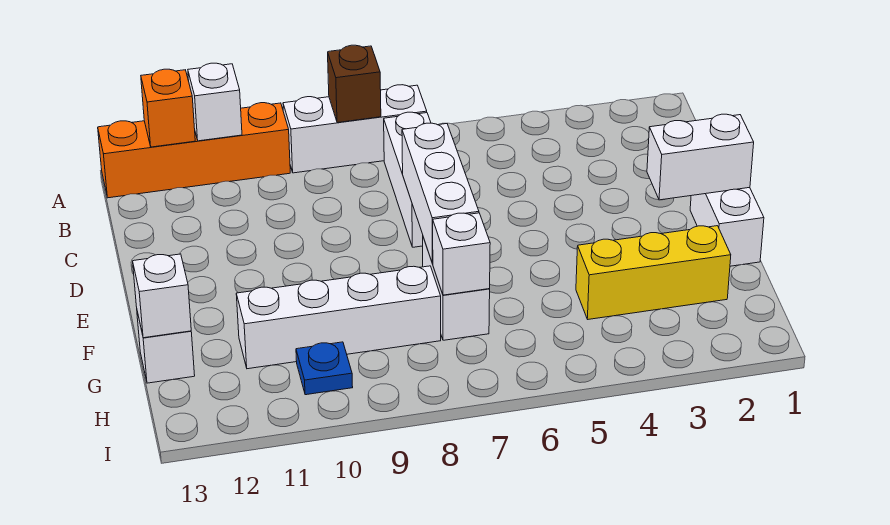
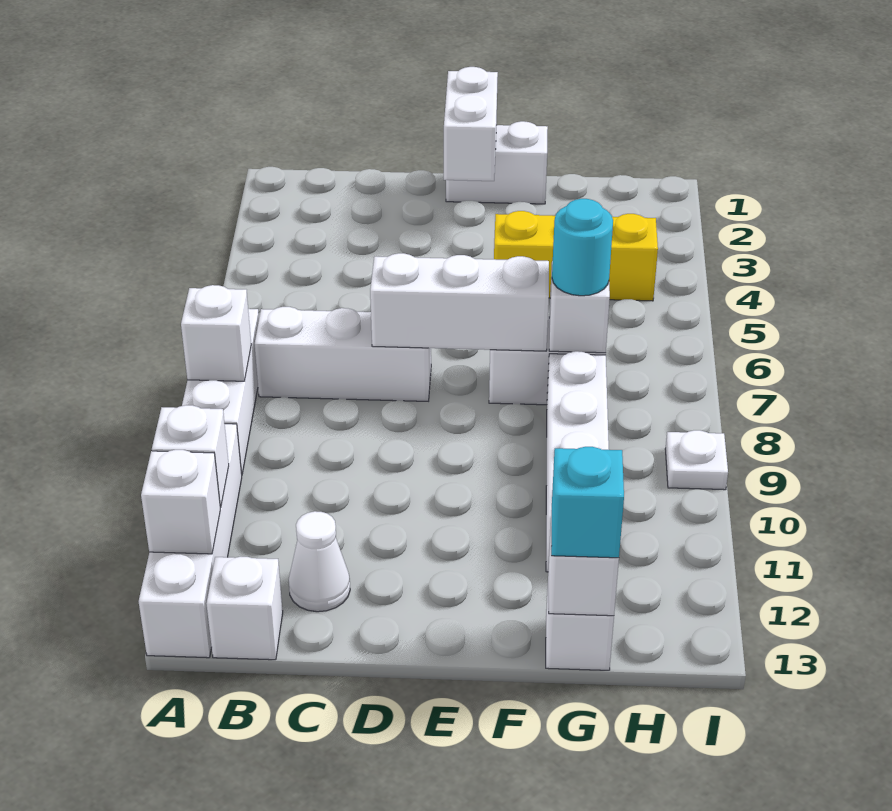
brown 1x1 brick [328,45,381,123] -> white 1x1 brick [181,285,251,381]
orange 1x4 brick [98,103,290,198] -> white 1x4 brick [139,424,242,658]
orange 1x1 brick [141,69,195,147] -> white 1x1 brick [141,450,220,554]
none -> white 1x1 brick [206,557,283,660]
none -> white 1x1 cone [289,511,350,612]
yellow 1x3 brick [576,226,731,319] -> yellow 1x3 brick turned to [494,211,658,301]
none -> cyan 1x1 round brick [552,199,613,296]
none -> cyan 1x1 brick [551,447,624,558]
blue 1x1 plate [296,342,353,395] -> none
none -> white 1x1 plate [665,430,728,490]

